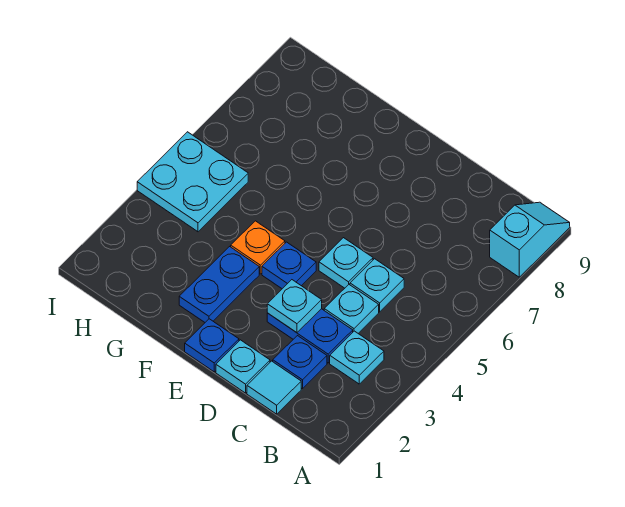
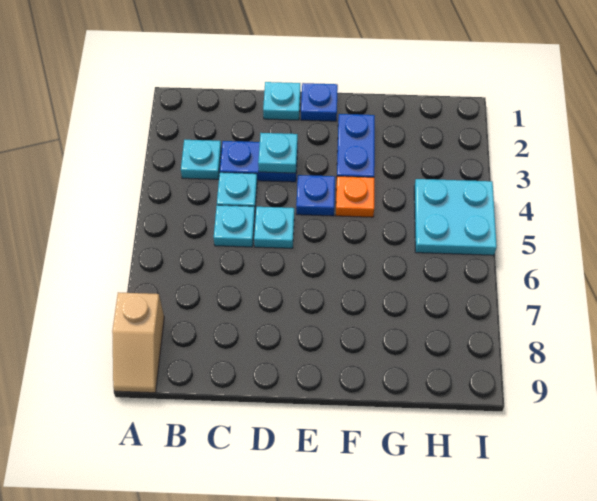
cyan 1x2 slope [490,202,570,277] -> tan 1x2 slope [112,292,164,393]
cyan 1x1 tile [247,361,301,414] -> none
blue 1x1 plate [273,336,327,389] -> none

